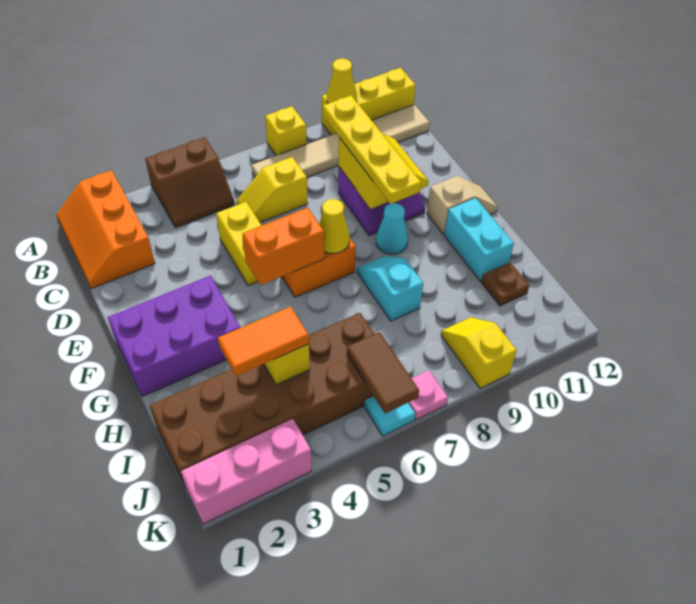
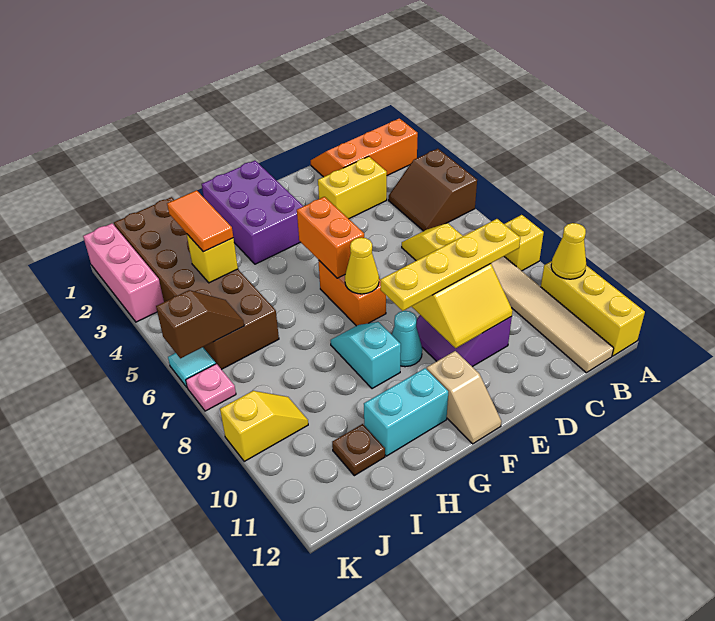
yellow 1x2 brick [216,202,262,286] -> yellow 1x2 brick moved to [318,156,387,219]
cyan 1x2 slope [357,256,423,321] -> cyan 1x2 slope turned to [331,322,401,389]
brown 1x2 tile [347,332,419,413] -> brown 1x2 slope [156,290,244,358]

